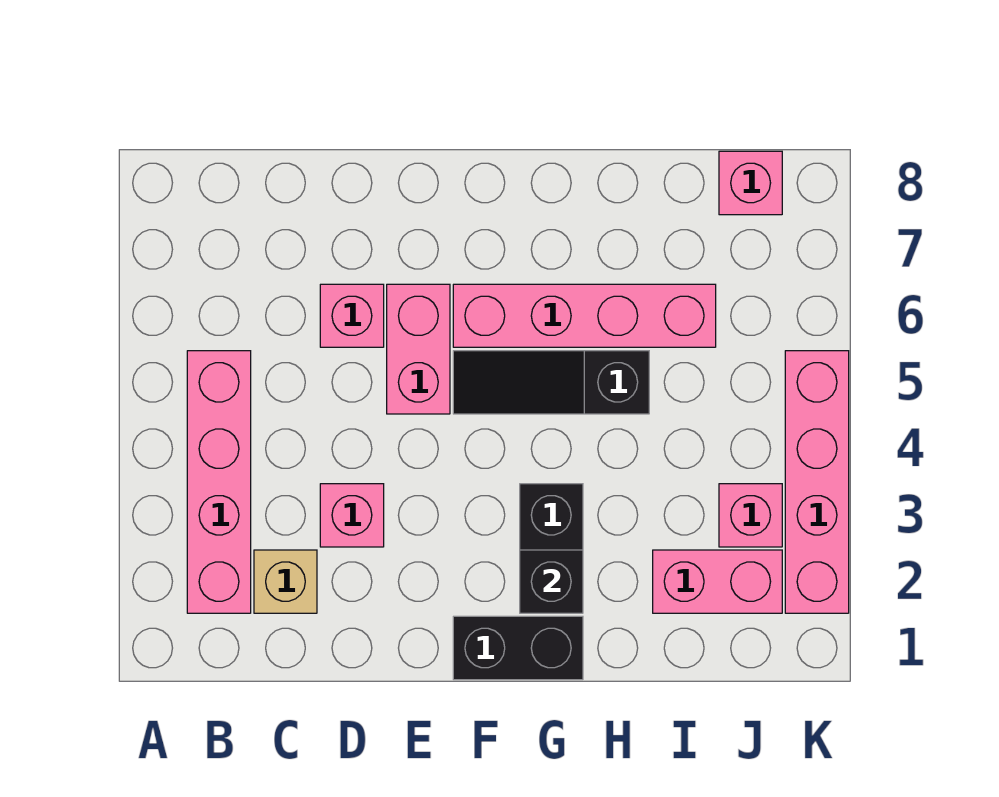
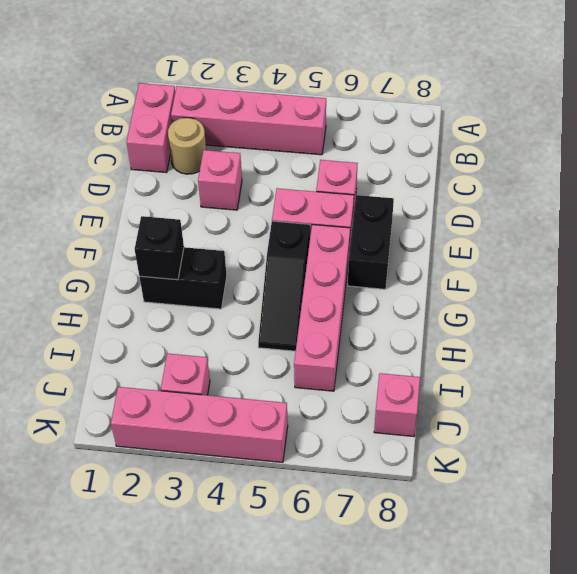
tan 1x1 brick [254,550,317,613] -> tan 1x1 round brick [168,118,206,174]
black 1x2 brick [453,616,583,680] -> black 1x2 brick moved to [348,195,394,289]
black 1x3 slope [453,351,649,414] -> black 1x3 slope turned to [258,221,310,351]
pink 1x2 brick [653,550,782,613] -> pink 1x2 brick moved to [127,83,175,173]

